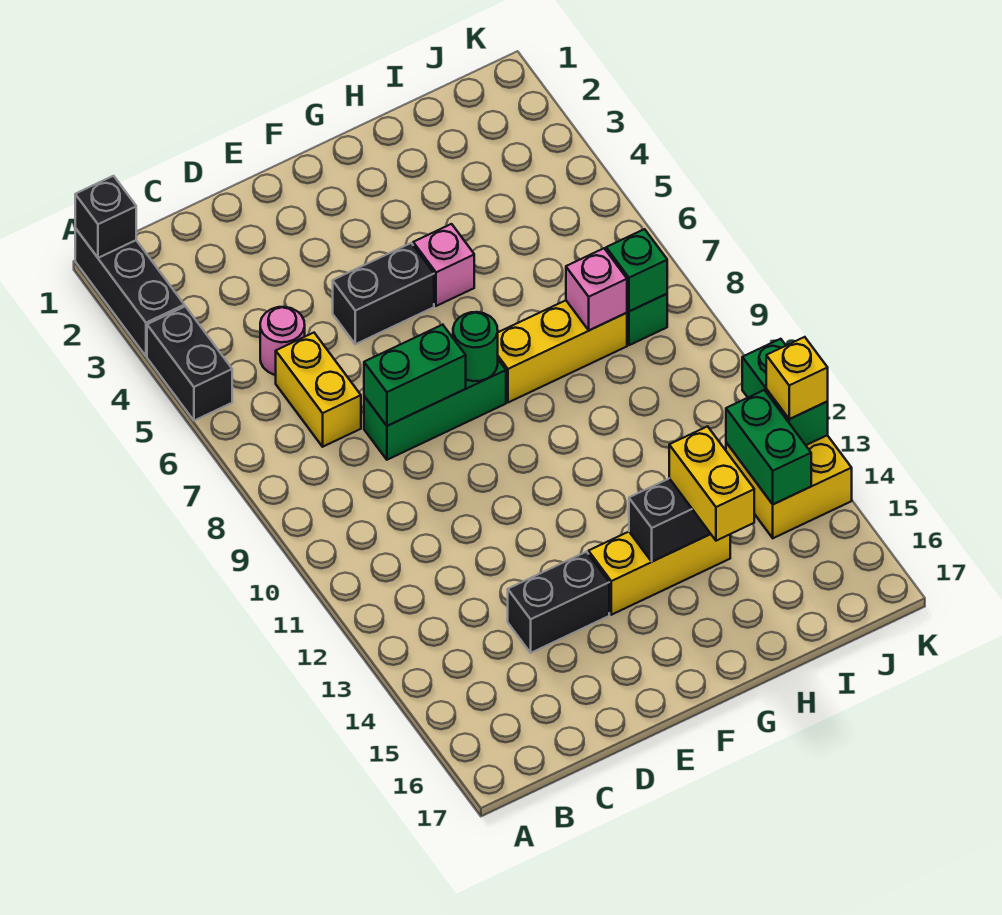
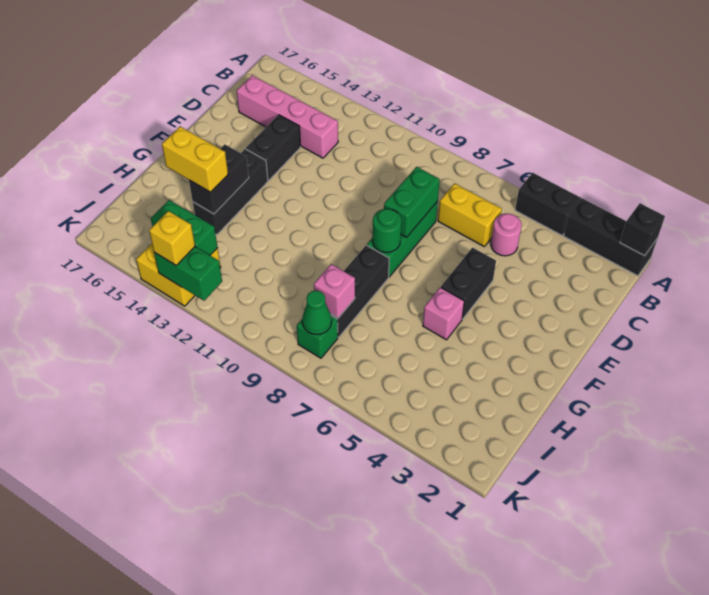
none -> pink 1x4 brick [237,75,338,158]
yellow 1x3 brick [589,532,730,615] -> black 1x3 brick [193,149,268,234]
yellow 1x3 brick [498,300,627,403] -> black 1x3 brick [331,245,389,337]
green 1x1 brick [606,229,667,311] -> green 1x1 cone [302,291,332,334]

